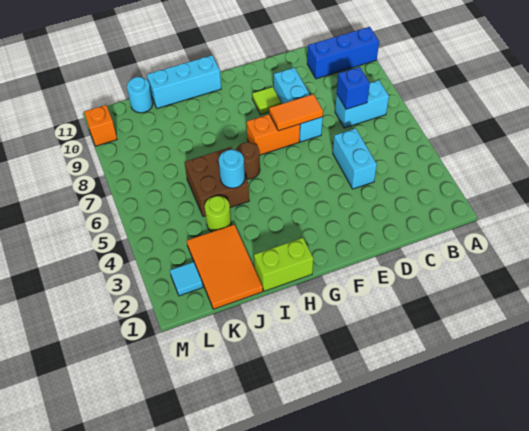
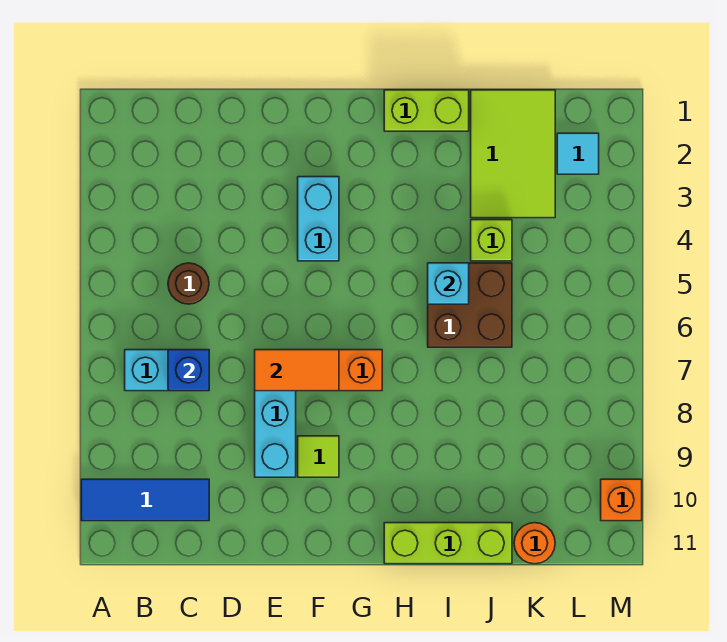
blue 1x3 brick [307,27,379,79] -> blue 1x3 tile [81,479,209,521]
cyan 1x2 brick [333,128,377,189] -> cyan 1x2 brick moved to [298,177,339,261]
brown 1x1 round brick [236,142,260,179] -> brown 1x1 round brick moved to [168,263,209,304]
cyan 1x3 brick [147,55,221,108] -> lime 1x3 brick [384,523,512,564]
cyan 1x1 round brick [219,150,245,188] -> cyan 1x1 brick [428,263,469,304]
orange 2x3 tile [187,225,263,309] -> lime 2x3 tile [471,90,555,218]
lime 1x1 round brick [205,196,231,232] -> lime 1x1 brick [471,220,512,261]
cyan 1x1 round brick [127,77,153,113] -> orange 1x1 round brick [514,523,555,564]

